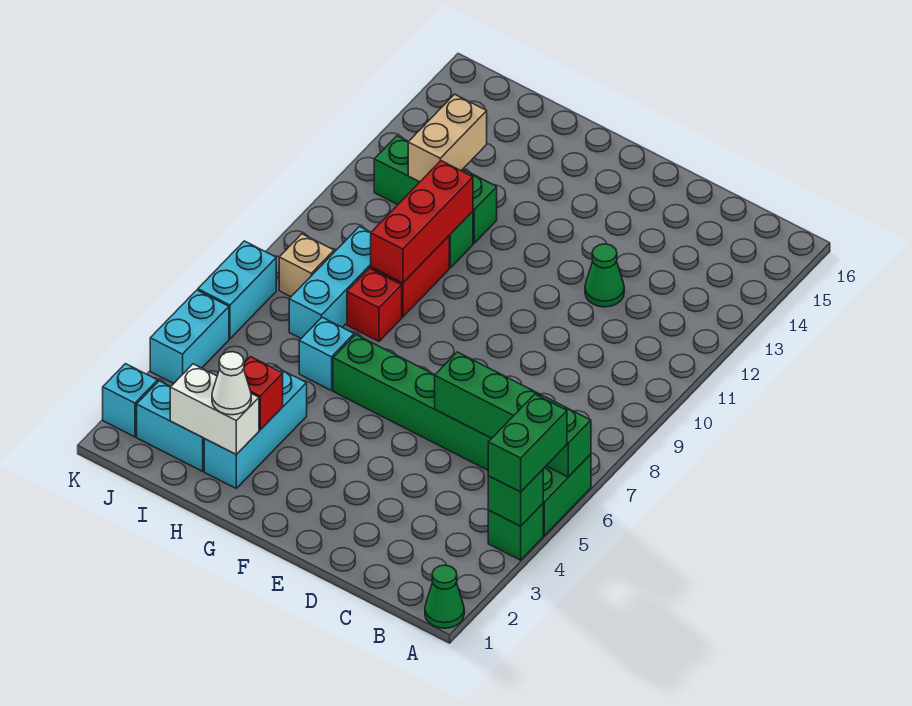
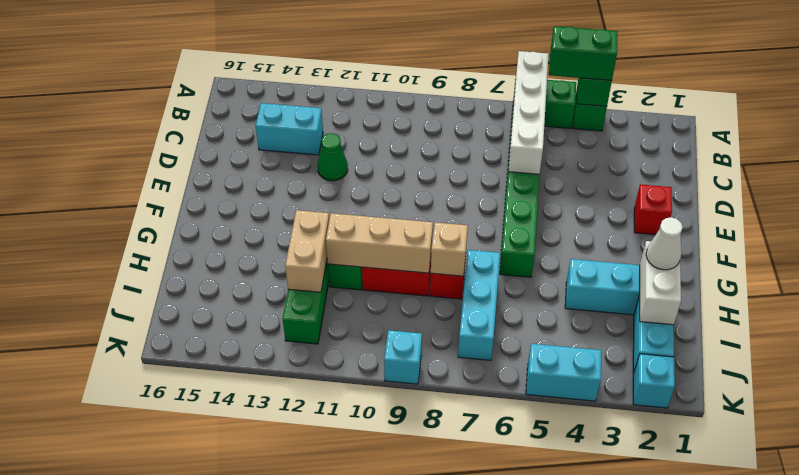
green 1x1 cone [425,565,464,628] -> none
green 1x4 brick [435,352,591,477] -> white 1x4 brick [508,51,549,174]
red 1x1 brick [244,357,283,430] -> red 1x1 brick moved to [634,184,672,235]
cyan 1x1 brick [299,317,354,391] -> cyan 1x1 brick moved to [384,330,422,384]
red 1x3 brick [371,161,473,283] -> tan 1x3 brick [326,213,433,273]
cyan 1x3 brick [289,227,371,338] -> cyan 1x3 brick turned to [458,250,500,360]
tan 1x2 brick [408,94,487,182] -> tan 1x2 brick turned to [285,210,329,292]
tan 1x1 brick [279,234,334,297] -> tan 1x1 brick moved to [431,222,468,276]
cyan 1x2 brick [198,241,276,339] -> cyan 1x2 brick moved to [256,103,323,155]

